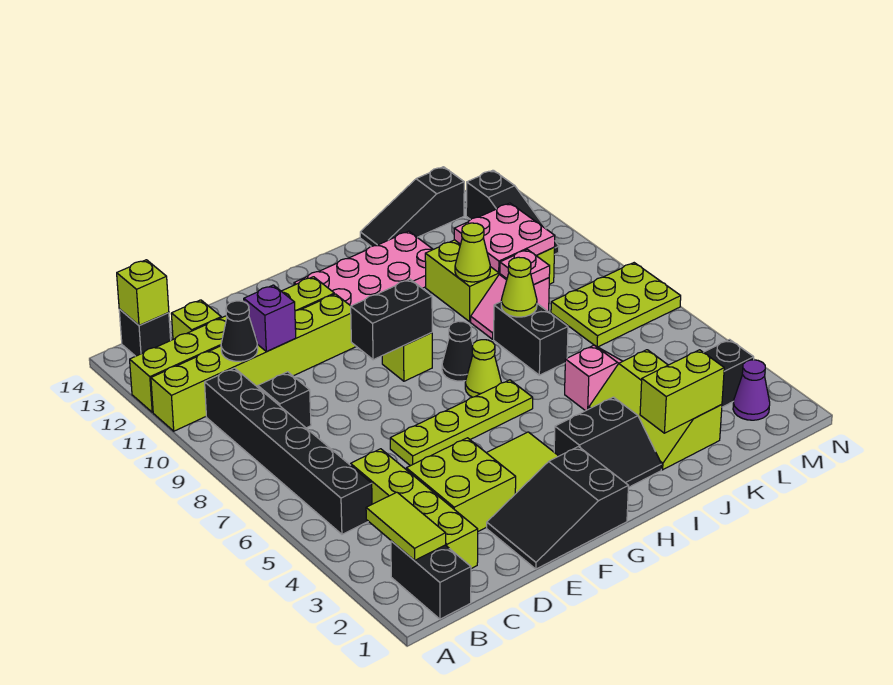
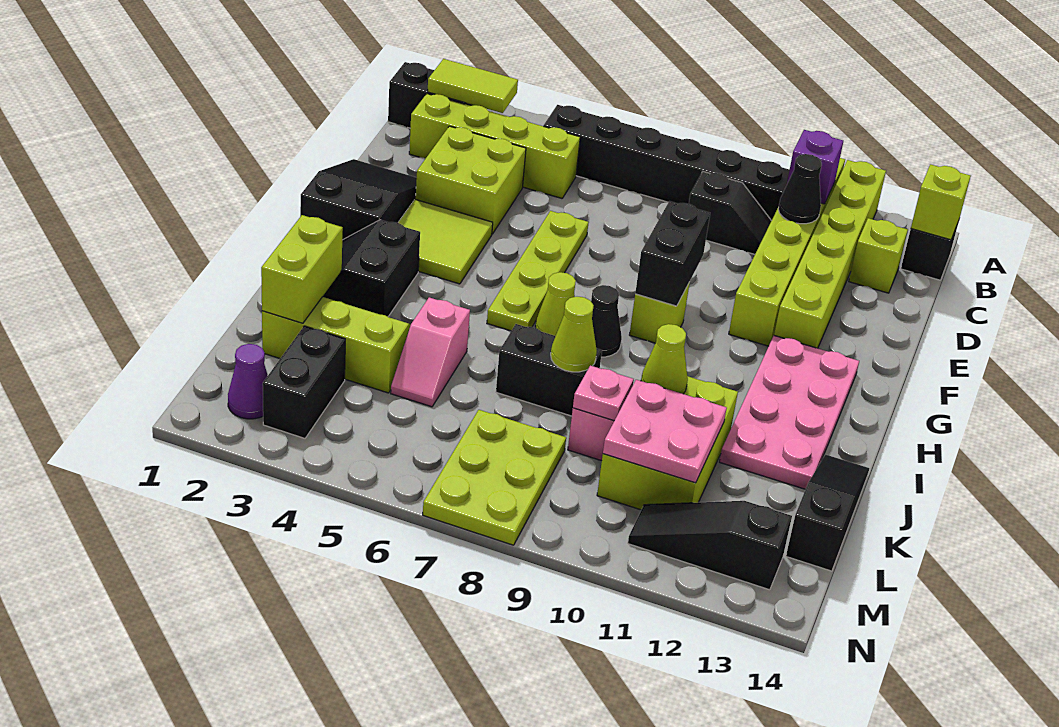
purple 1x1 brick [244,285,296,351] -> purple 1x1 brick moved to [787,130,843,204]

